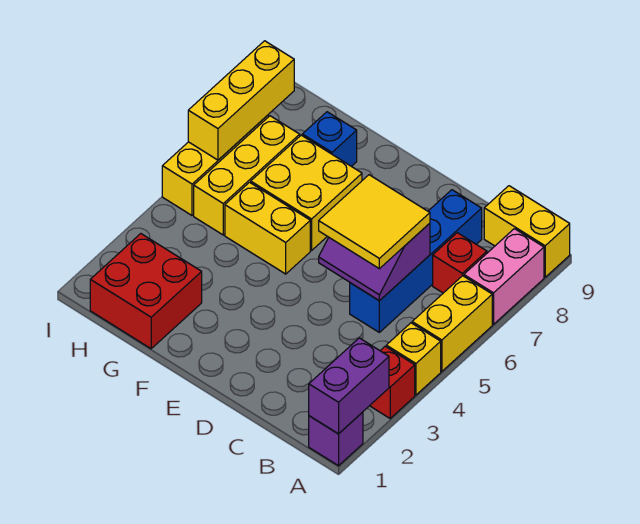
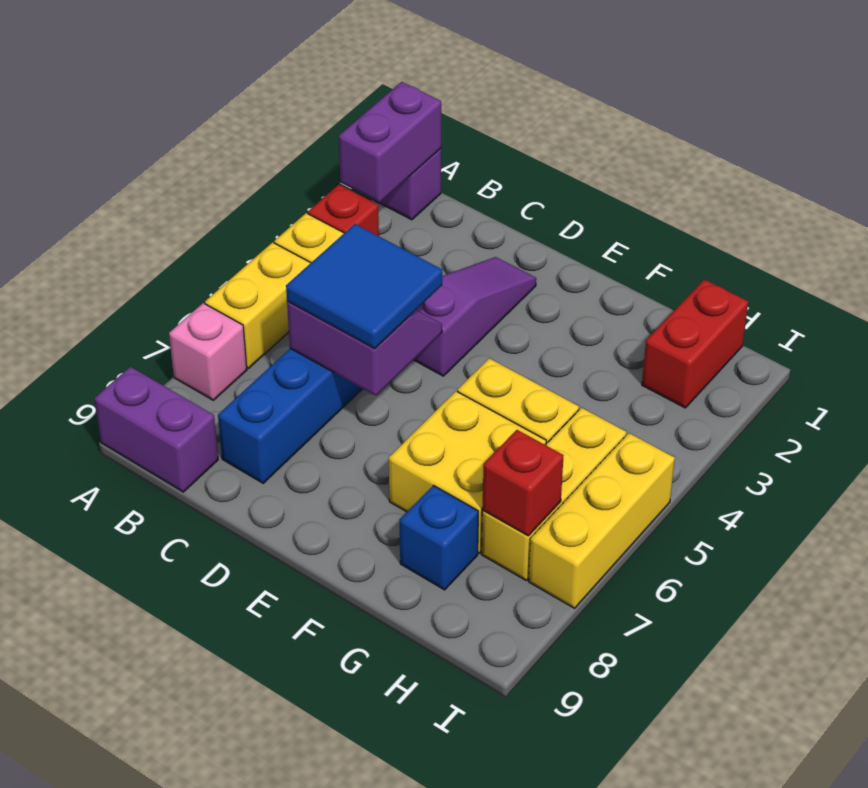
pink 1x2 brick [464,229,544,324] -> pink 1x1 brick [169,303,247,400]
yellow 1x2 brick [484,186,570,277] -> purple 1x2 brick [94,367,218,492]
red 1x1 brick [433,233,487,293] -> red 1x1 brick moved to [482,430,564,536]
yellow 2x2 tile [319,175,430,269] -> blue 2x2 tile [286,224,442,349]
none -> purple 1x3 slope [414,257,536,376]
red 2x2 brick [90,234,202,349] -> red 1x2 brick [642,280,748,408]
yellow 1x3 brick [188,41,294,160] -> none

